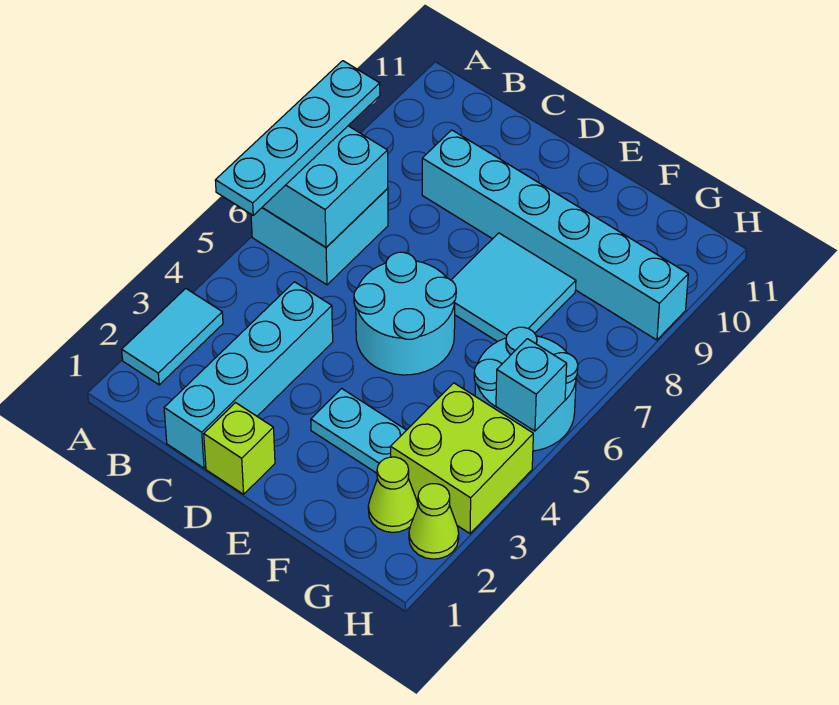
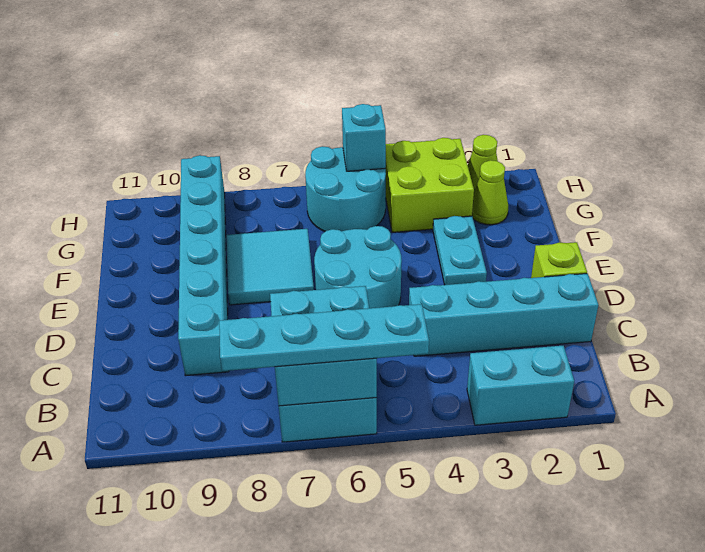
cyan 1x2 tile [122,288,223,385] -> cyan 1x2 brick [467,346,574,425]

